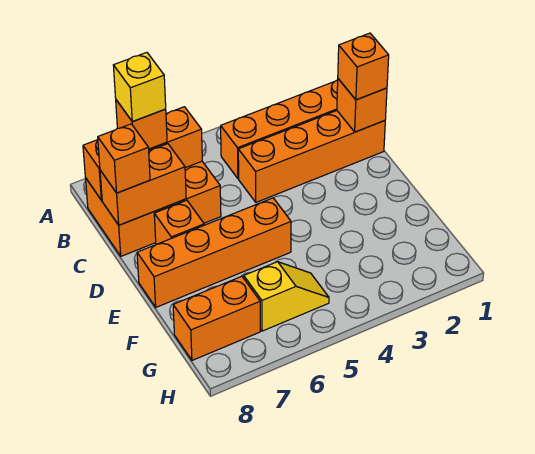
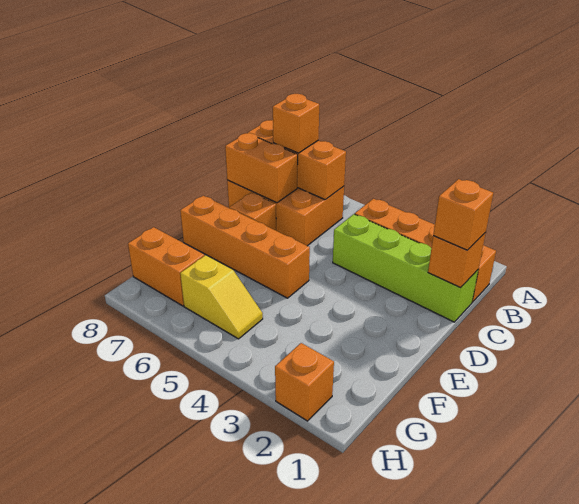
yellow 1x1 brick [113,53,166,122] -> none
orange 1x4 brick [238,111,385,202] -> lime 1x4 brick [333,214,478,322]
orange 1x1 brick [98,124,150,193] -> orange 1x1 brick moved to [275,343,334,421]

